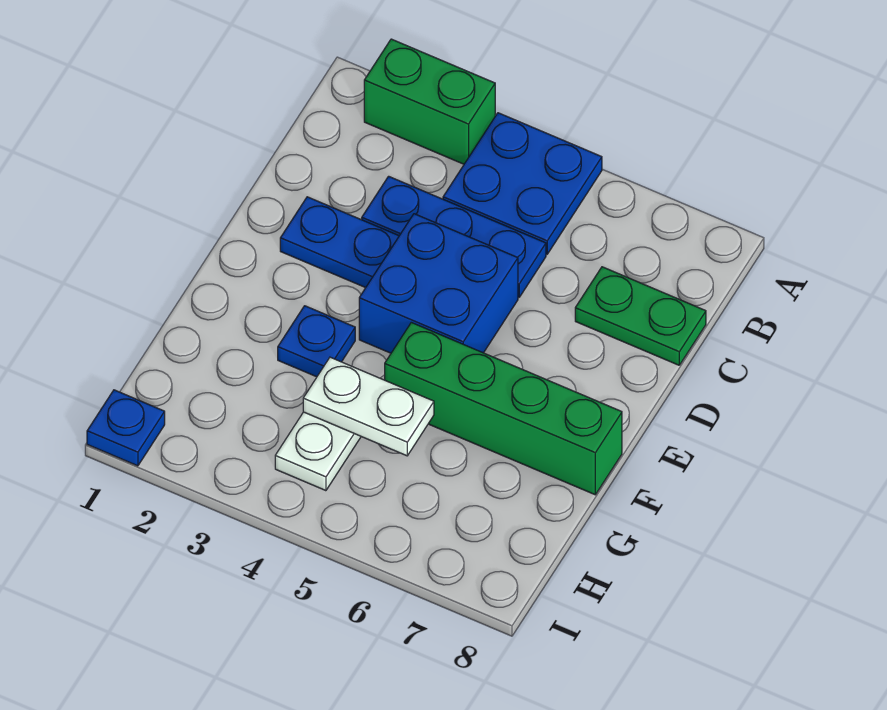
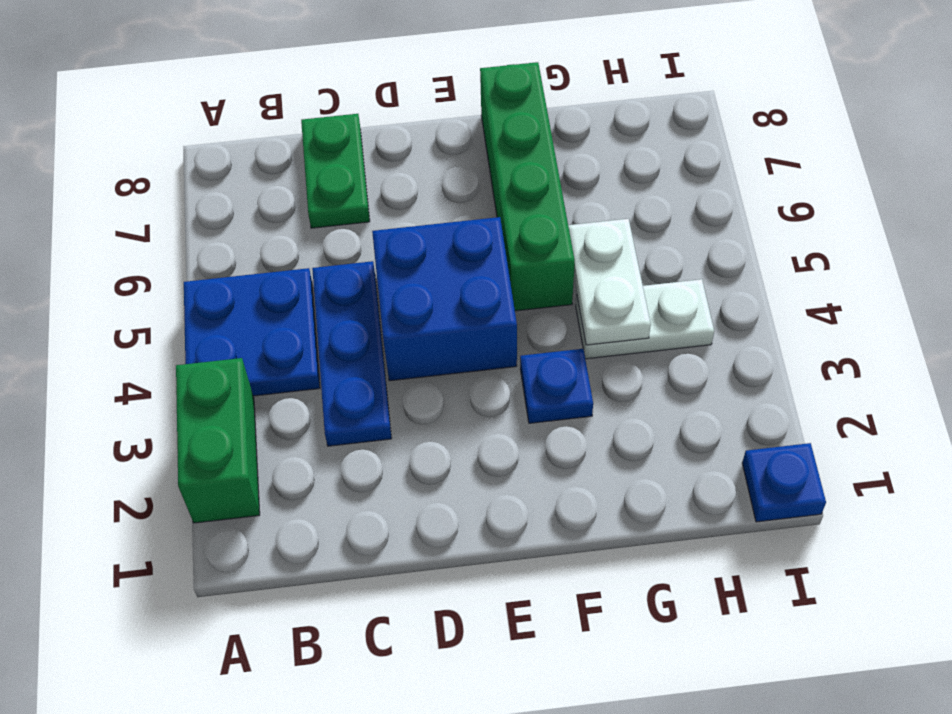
blue 1x2 plate [280,197,399,288] -> none

